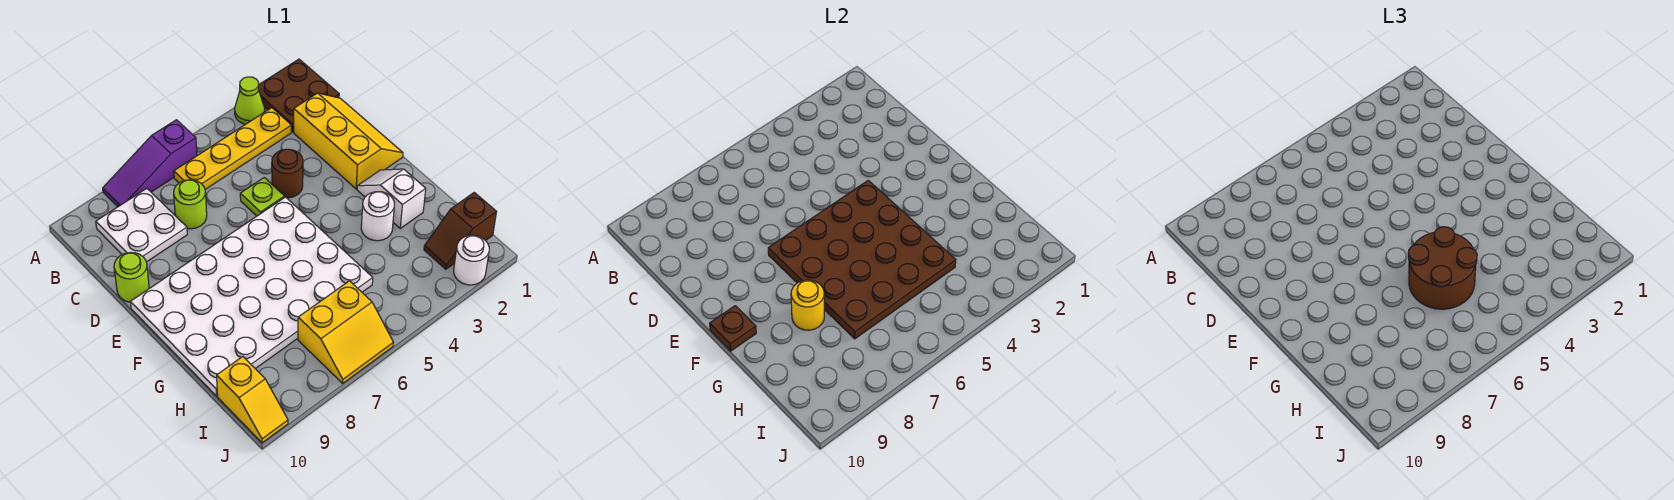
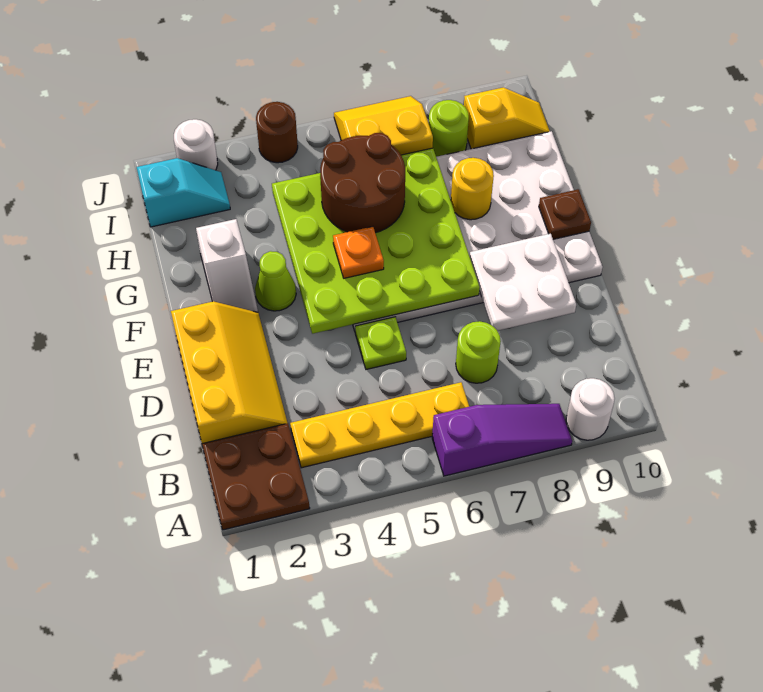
lime 1x1 cone [235,77,265,124] -> lime 1x1 cone moved to [255,251,296,311]
white 2x2 plate [96,188,187,262] -> white 2x2 plate moved to [470,234,576,331]
yellow 2x3 slope [294,93,403,189] -> yellow 2x3 slope turned to [171,301,287,444]
brown 1x1 round brick [272,149,303,198] -> brown 1x1 round brick moved to [256,102,298,163]
lime 1x1 round brick [114,252,149,302] -> lime 1x1 round brick moved to [429,100,469,157]
brown 4x4 plate [768,180,956,339] -> lime 4x4 plate [272,148,480,334]
none -> orange 1x1 plate [333,227,384,278]
white 1x1 round brick [361,192,394,241] -> white 1x1 round brick moved to [566,378,615,440]
brown 1x2 slope [424,193,496,269] -> cyan 1x2 slope [137,158,230,227]
yellow 1x2 slope [217,357,288,443] -> yellow 1x2 slope turned to [463,87,550,149]

